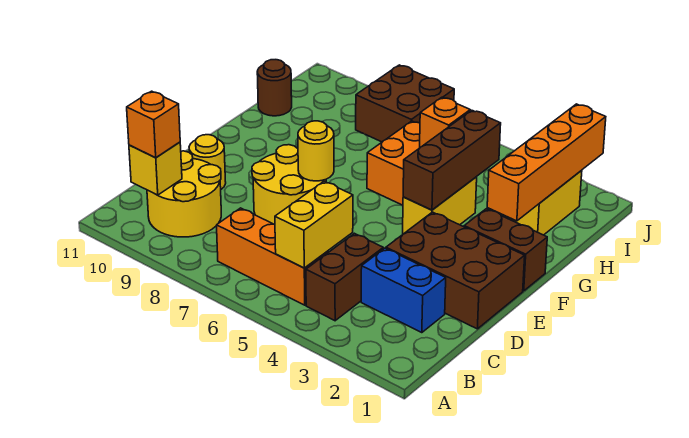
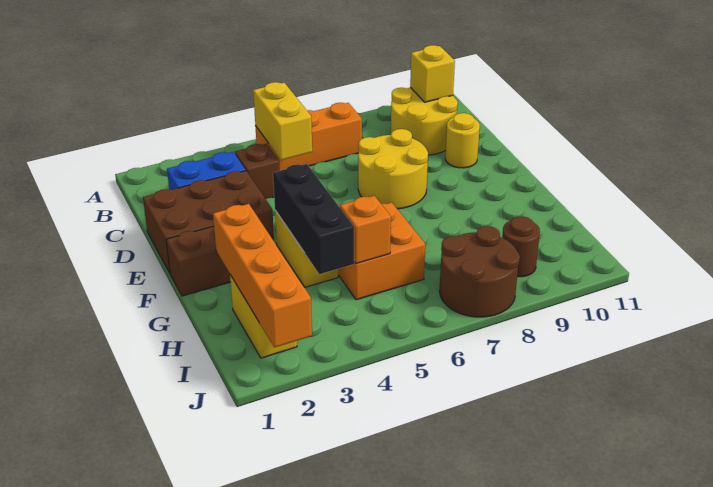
brown 1x2 brick [306,233,383,321] -> brown 1x1 brick [235,144,280,199]
orange 1x1 brick [127,91,180,158] -> none
yellow 1x1 round brick [298,121,334,181] -> none
brown 1x3 brick [403,110,501,210] -> black 1x3 brick [273,164,354,274]
brown 1x1 round brick [257,60,292,116] -> brown 1x1 round brick moved to [502,216,540,277]
brown 2x2 brick [356,65,454,142] -> brown 2x2 round brick [439,226,520,317]

